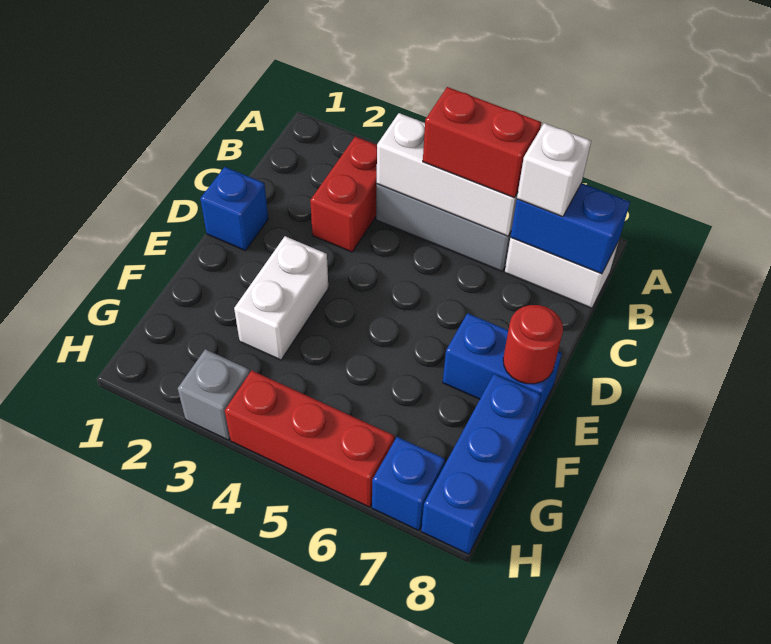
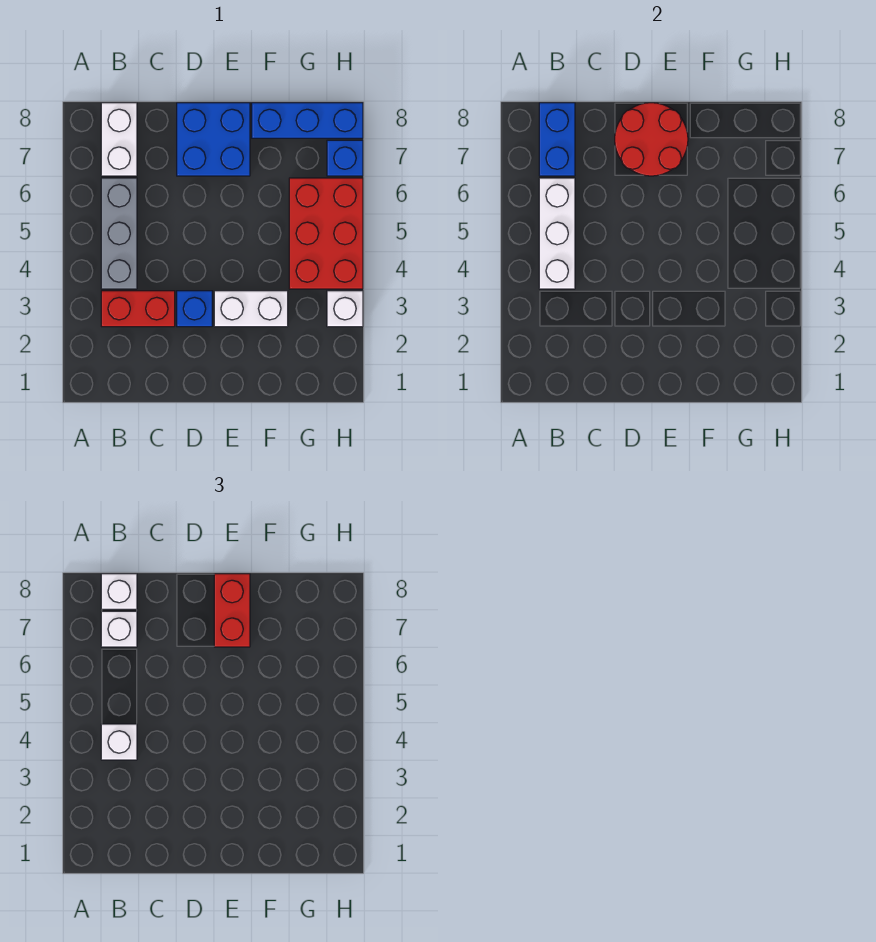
none -> white 1x1 brick [101,724,137,760]
red 1x2 brick [423,87,541,198] -> red 1x2 brick moved to [214,574,250,647]
none -> white 1x1 brick [101,574,137,609]
blue 1x1 brick [200,167,268,251] -> blue 1x1 brick moved to [177,291,212,327]
blue 1x2 brick [443,313,562,423] -> blue 2x2 brick [177,103,250,176]
red 1x1 round brick [503,305,563,384] -> red 2x2 round brick [615,103,688,176]
grey 1x1 brick [178,349,250,440] -> white 1x1 brick [327,291,363,327]
red 1x3 brick [225,370,394,507] -> red 2x3 brick [289,178,363,289]

